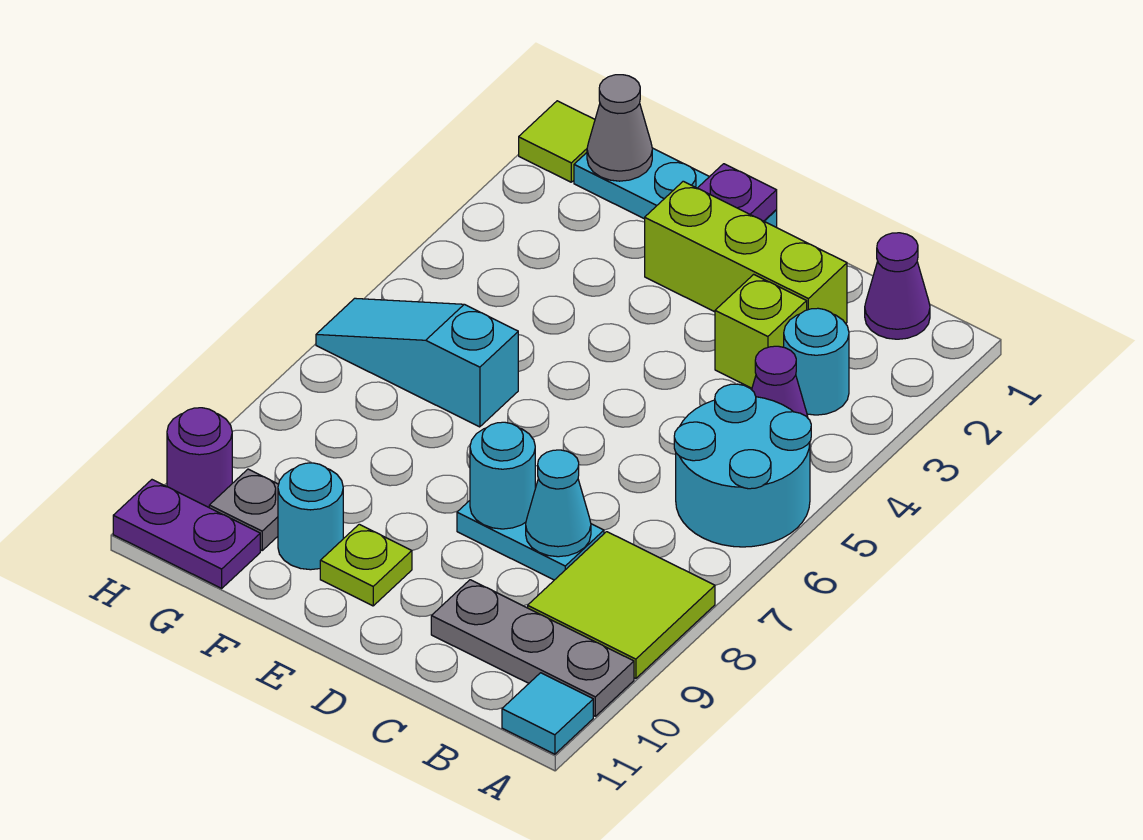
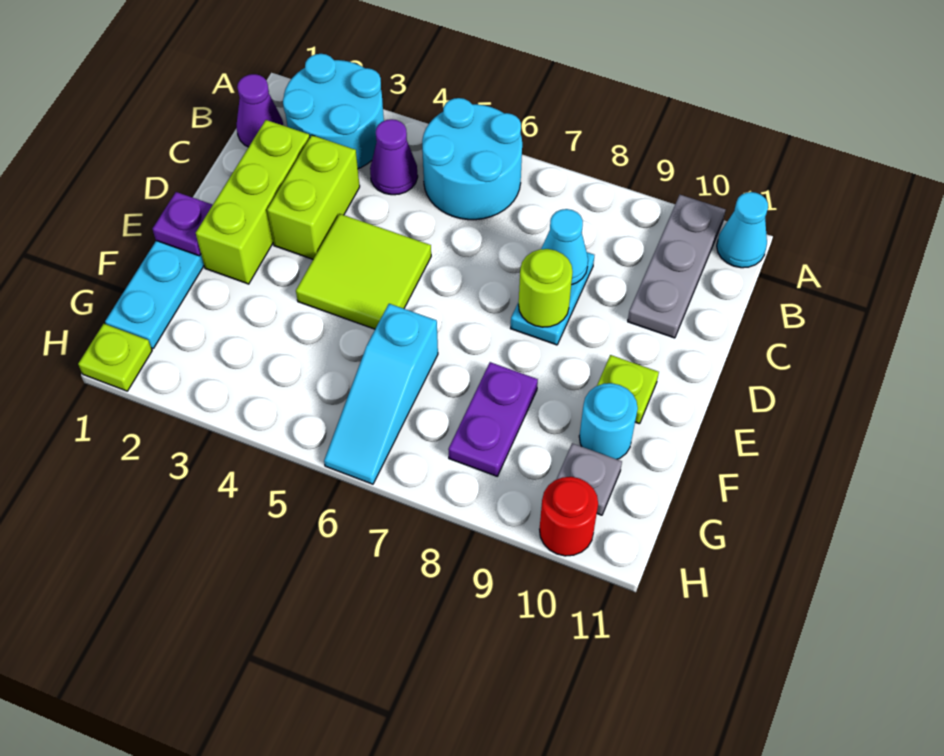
lime 2x2 tile [528,532,715,679] -> lime 2x2 tile moved to [296,214,431,329]
cyan 1x1 tile [502,673,593,754] -> cyan 1x1 cone [717,192,768,268]
cyan 1x1 round brick [784,308,849,415] -> cyan 2x2 round brick [283,54,384,169]
lime 1x1 brick [715,274,807,388] -> lime 1x2 brick [267,135,360,259]
cyan 1x1 round brick [470,422,535,529] -> lime 1x1 round brick [519,249,572,327]
grey 1x1 cone [587,75,652,181] -> none
purple 1x2 plate [113,480,260,588] -> purple 1x2 plate moved to [448,362,538,476]
lime 1x1 tile [519,101,595,182] -> lime 1x1 plate [78,324,152,391]
purple 1x1 round brick [167,408,232,507] -> red 1x1 round brick [540,477,598,556]

